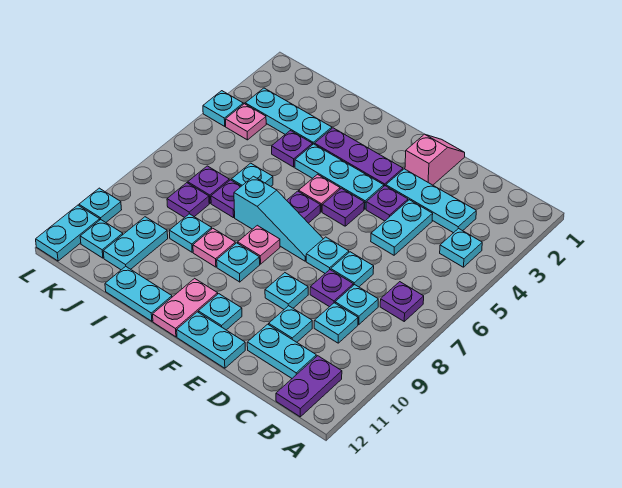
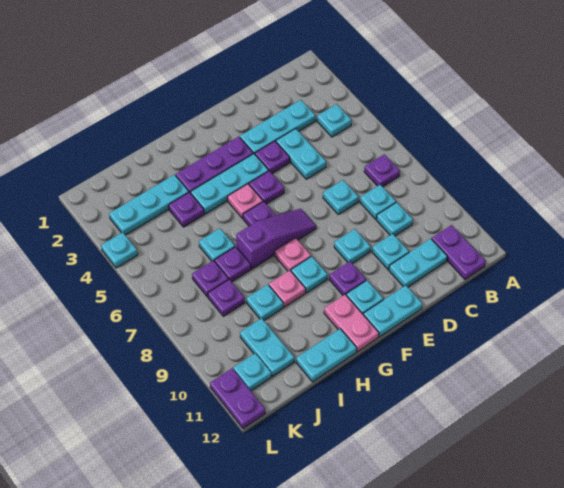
purple 1x1 plate [310,270,353,307] -> purple 1x1 plate moved to [329,262,366,295]
pink 1x2 slope [405,134,465,185] -> none
cyan 1x1 plate [306,237,349,273] -> none
cyan 1x3 slope [234,176,323,261] -> purple 1x3 slope [236,209,316,269]
pink 1x1 plate [226,104,266,140] -> none
cyan 1x1 plate [79,188,122,222] -> none
cyan 1x2 plate [36,205,100,261] -> purple 1x2 plate [210,368,265,428]

